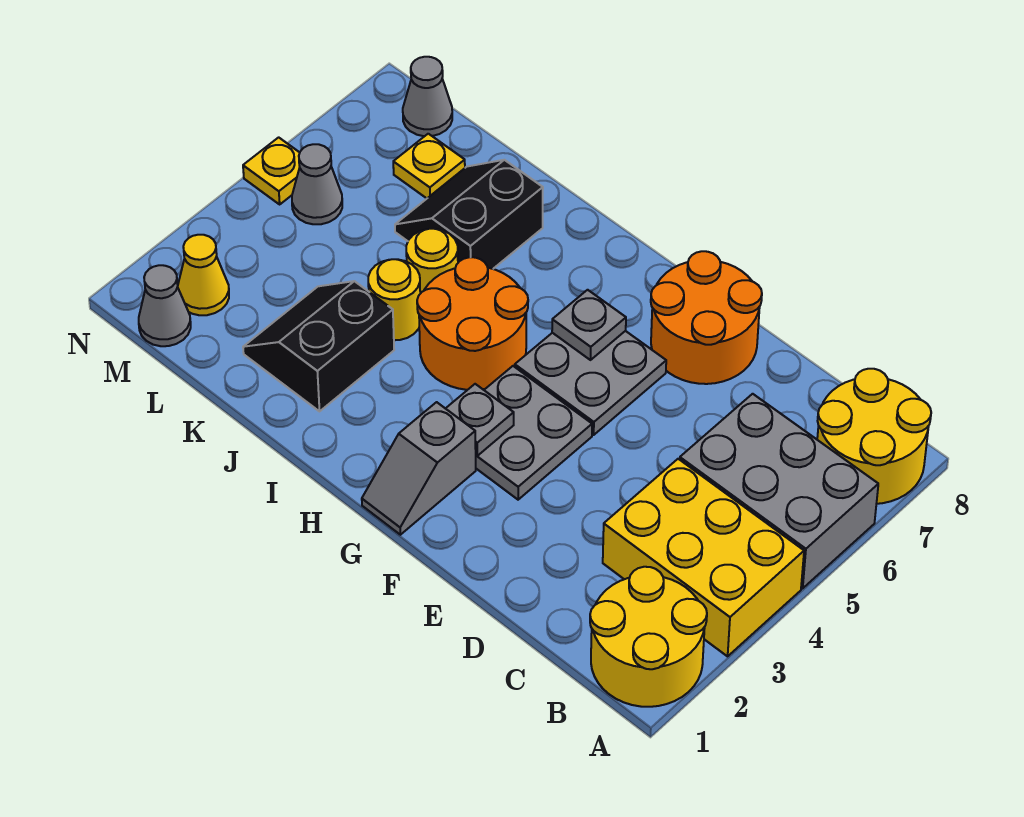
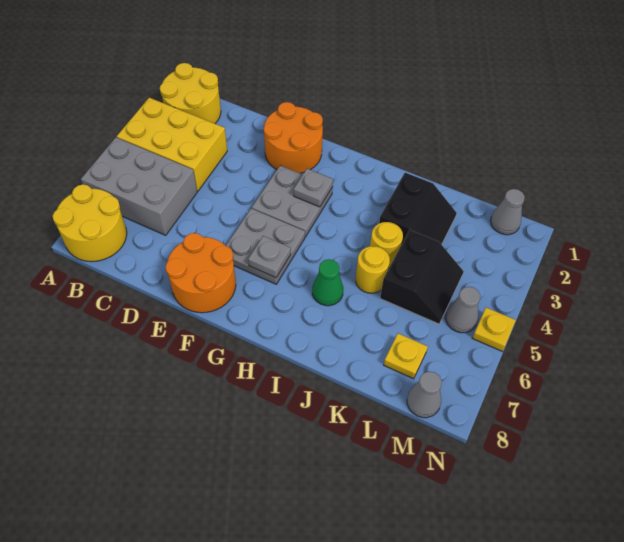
grey 1x2 slope [362,402,476,535] -> none
orange 2x2 round brick [417,257,528,390] -> orange 2x2 round brick moved to [264,102,323,173]
none -> green 1x1 cone [312,259,343,306]
black 2x2 slope [395,160,543,269] -> black 2x2 slope moved to [380,230,464,324]
yellow 1x1 cone [178,235,229,315] -> none

